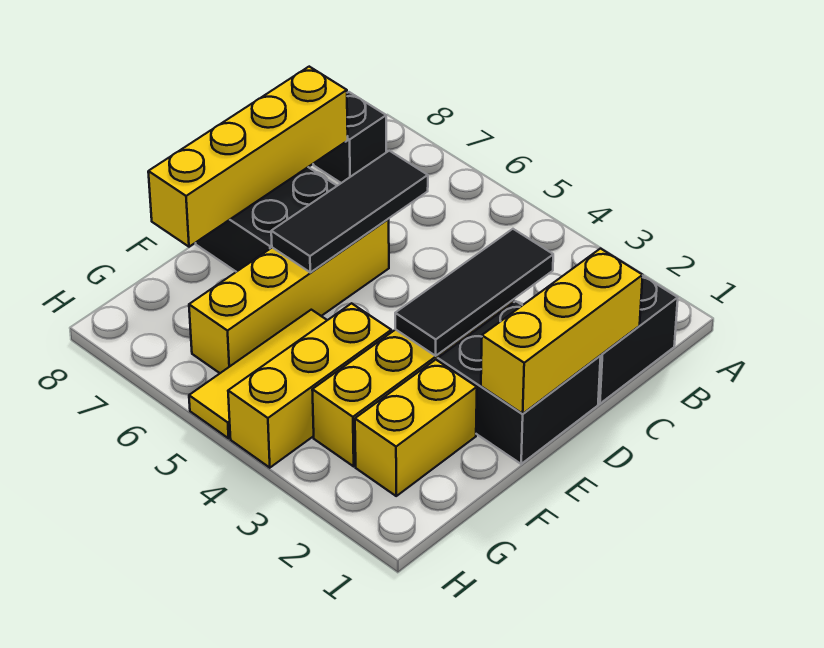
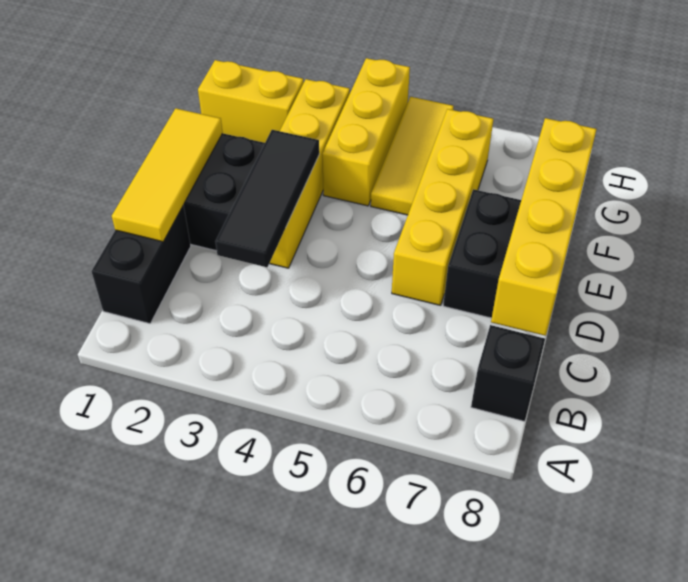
yellow 1x3 brick [481,249,643,414] -> yellow 1x3 tile [112,108,223,242]
black 1x3 tile [271,151,428,272] -> none
yellow 1x2 brick [355,360,477,496] -> yellow 1x2 brick turned to [198,60,304,143]

